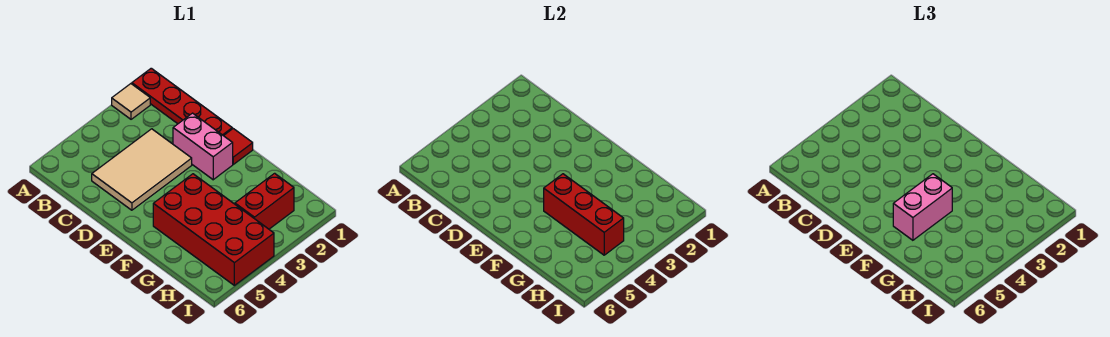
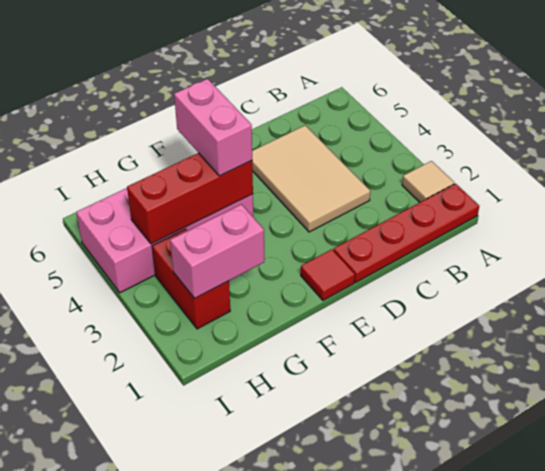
pink 1x2 brick [173,113,233,180] -> pink 1x2 brick moved to [170,204,264,298]
red 2x4 brick [153,174,274,285] -> pink 2x4 brick [76,188,253,293]

